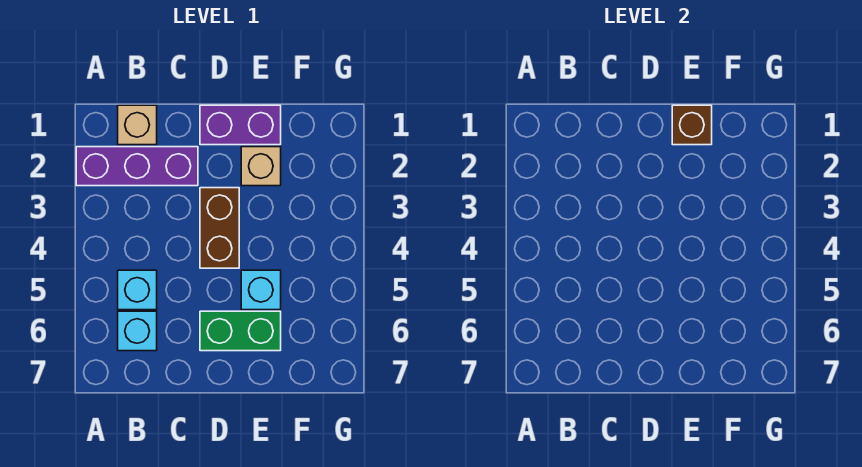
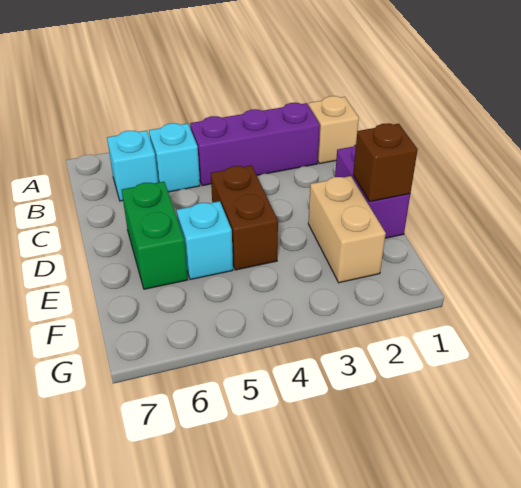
purple 1x3 brick [76,147,198,186] -> purple 1x3 brick turned to [190,103,320,186]
brown 1x2 brick [200,188,239,268] -> brown 1x2 brick turned to [211,165,278,270]
tan 1x1 brick [241,147,281,186] -> tan 1x2 brick [308,176,386,283]

